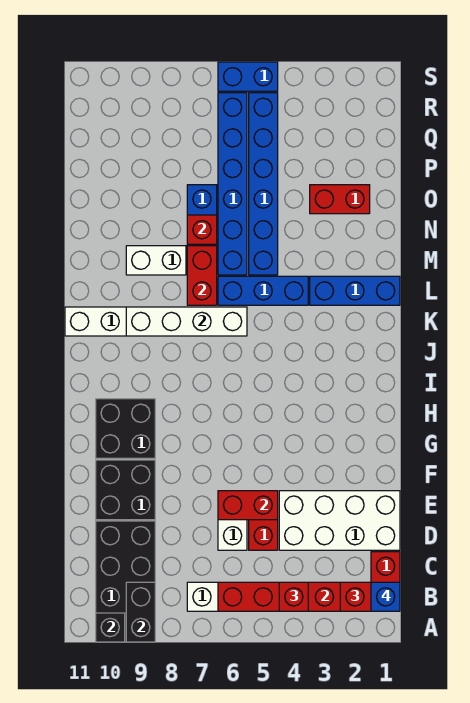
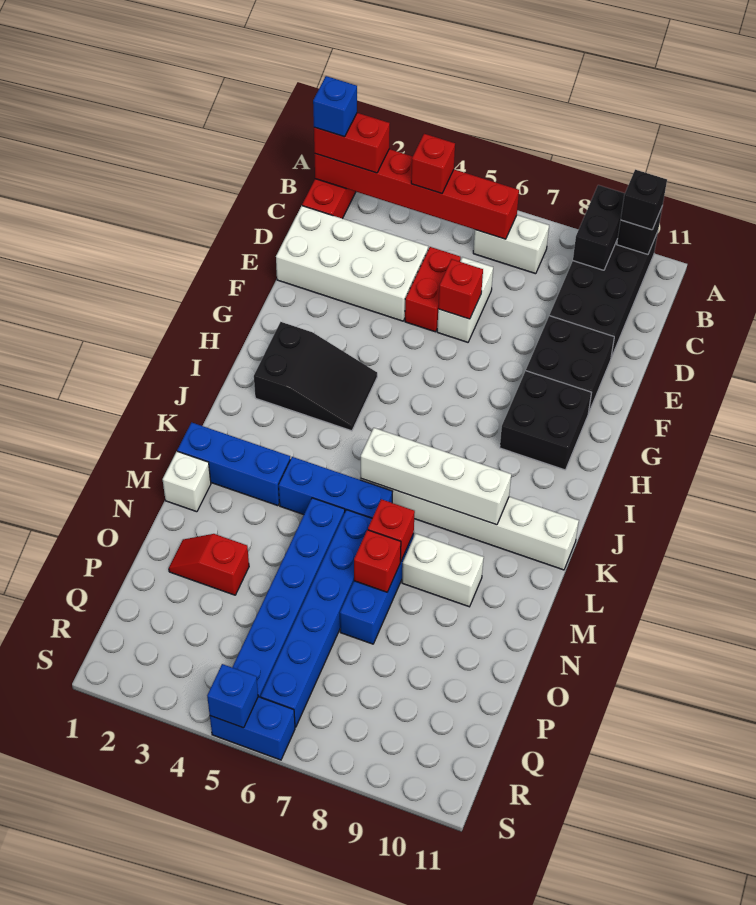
none -> black 1x1 brick [621,170,667,230]
red 1x2 brick [218,491,278,520] -> red 1x1 brick [438,259,483,319]
none -> black 2x3 slope [254,322,377,431]
red 1x2 brick [187,246,217,305] -> red 1x1 brick [368,499,415,561]
none -> white 1x1 brick [163,451,211,512]
red 1x2 brick [310,185,370,214] -> red 1x2 slope [169,534,249,595]
none -> blue 1x1 brick [207,664,258,728]

